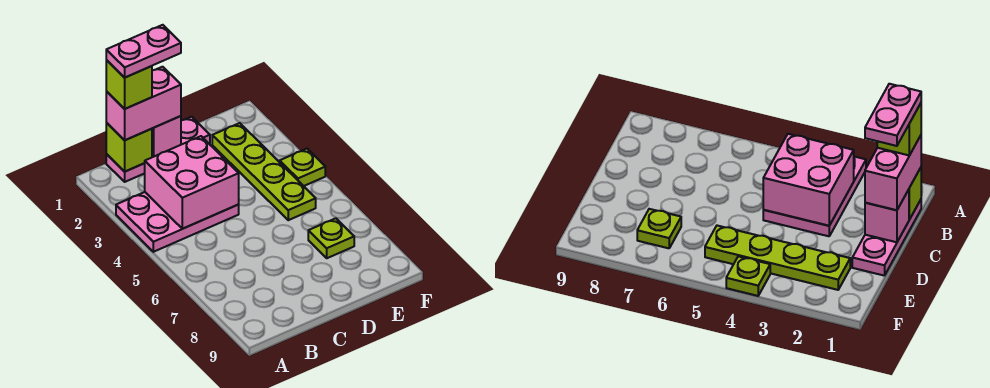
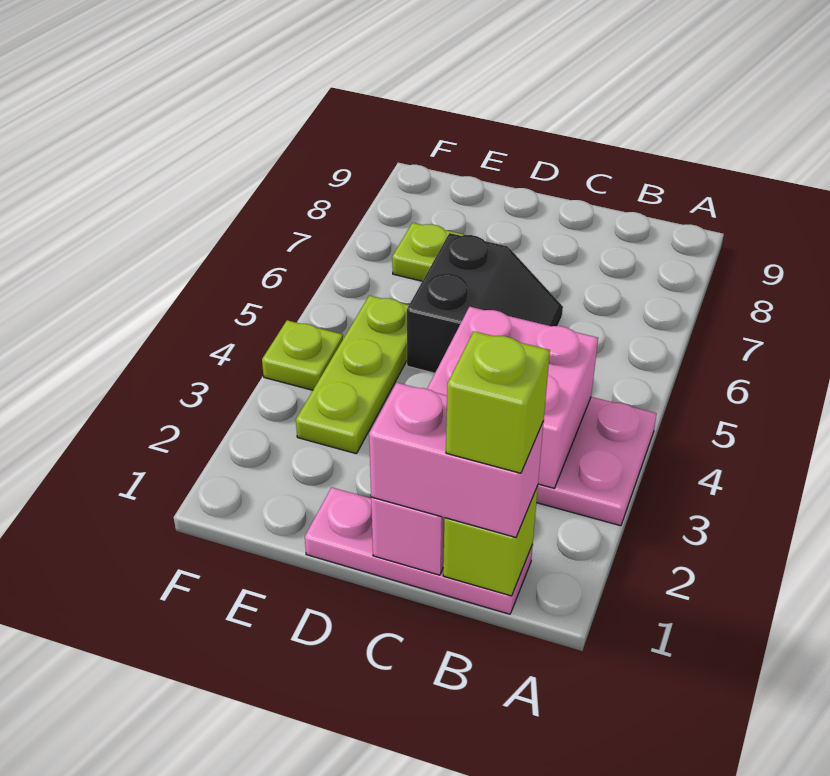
pink 1x2 plate [106,25,181,78] -> none
none -> black 2x2 slope [407,233,563,373]
lime 1x4 plate [212,123,316,220] -> lime 1x3 plate [296,295,409,454]

